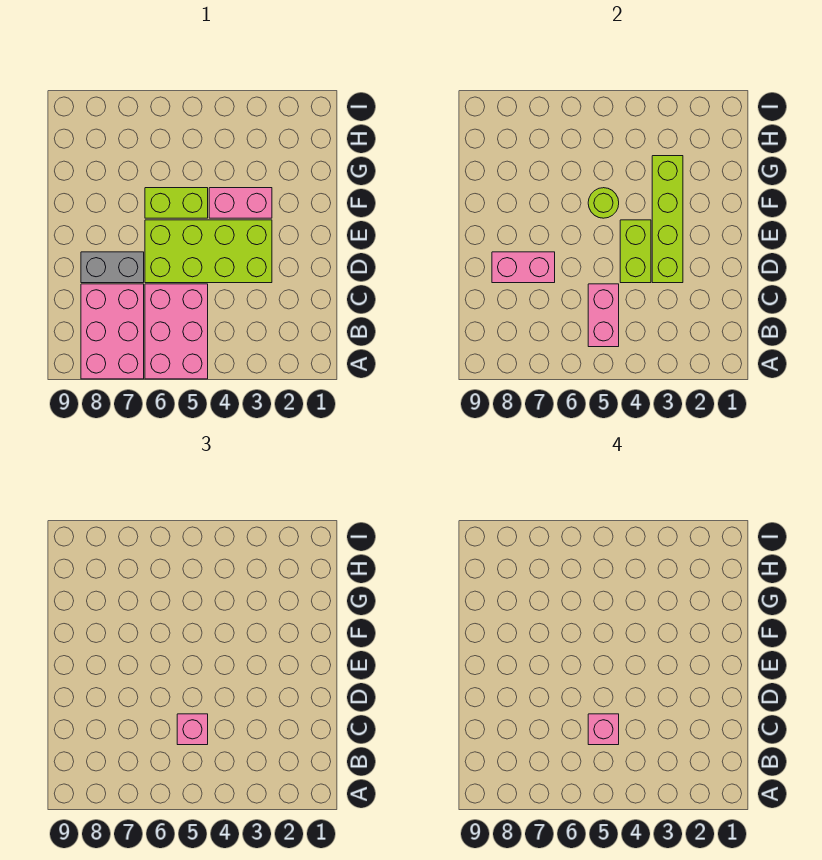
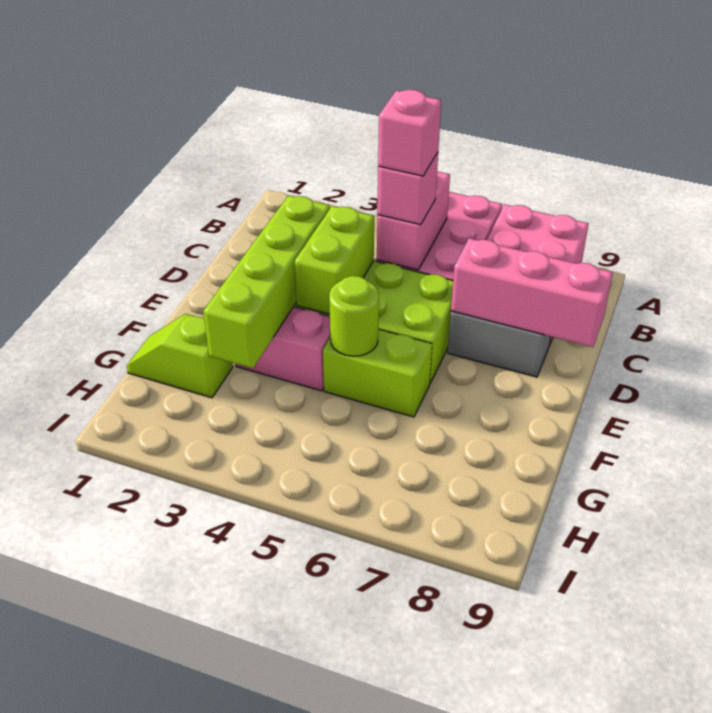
pink 1x2 brick [492,252,555,283] -> pink 1x3 brick [451,238,613,347]
none -> lime 1x2 slope [127,314,233,398]

